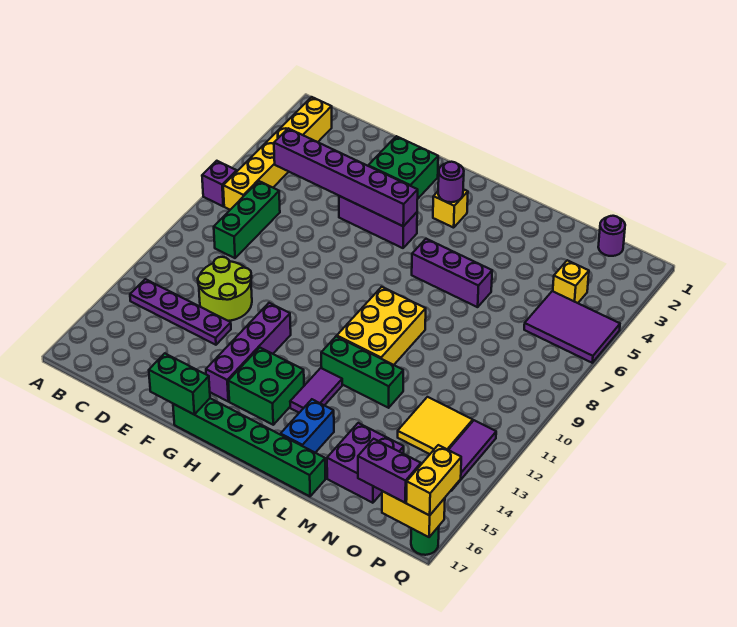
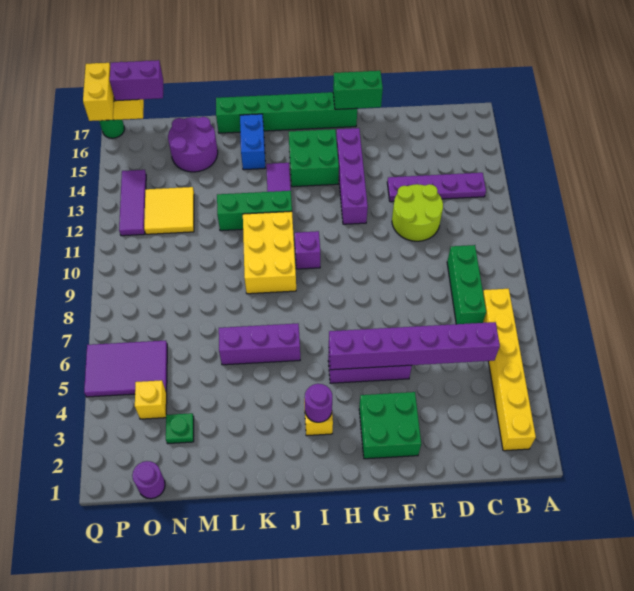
purple 1x1 brick [202,161,237,206] -> purple 1x1 brick moved to [295,231,320,269]
purple 2x2 brick [327,423,404,503] -> purple 2x2 round brick [168,117,218,172]
none -> green 1x1 plate [166,413,194,444]

